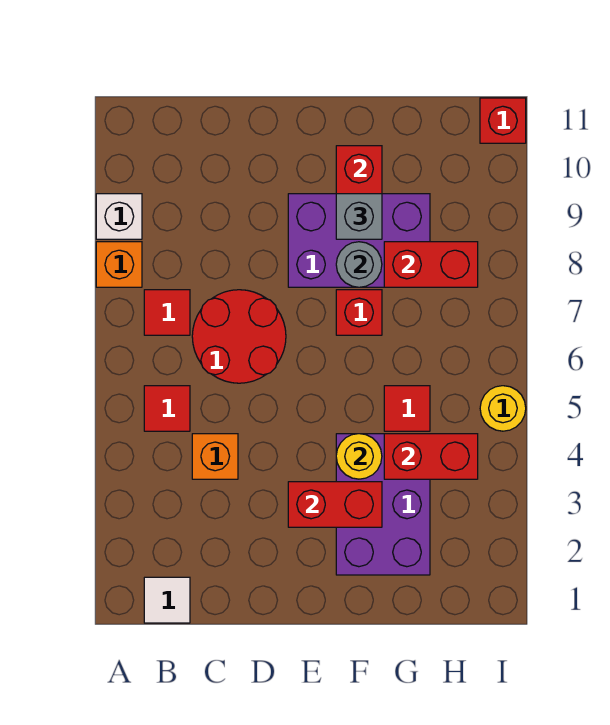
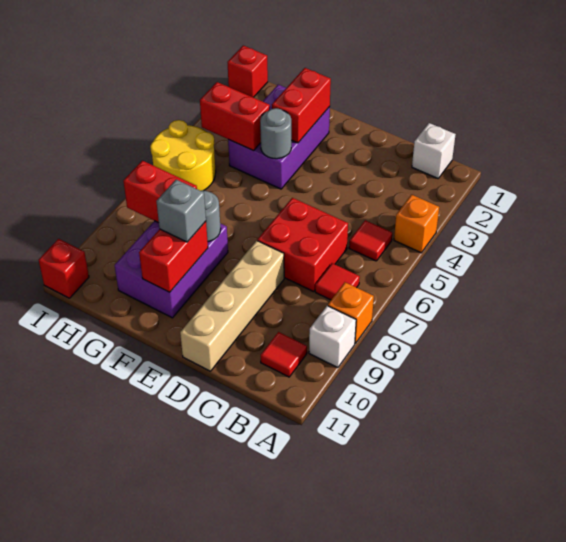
white 1x1 tile [144,577,190,623] -> white 1x1 brick [412,123,456,178]
orange 1x1 brick [192,434,238,479] -> orange 1x1 brick moved to [394,195,439,253]
red 2x2 round brick [192,290,286,383] -> red 2x2 brick [257,198,348,292]
none -> tan 1x4 brick [180,241,284,371]
red 1x2 brick [288,482,382,527] -> red 1x2 brick turned to [272,68,331,143]
purple 2x3 brick [288,194,430,287] -> purple 2x3 brick turned to [115,221,228,318]
yellow 1x1 round brick [336,434,382,479] -> grey 1x1 round brick [260,108,291,159]
red 1x1 brick [336,290,382,335] -> red 1x1 brick moved to [227,46,268,97]
red 1x1 tile [384,386,430,431] -> red 1x1 tile moved to [261,332,307,377]
yellow 1x1 round brick [480,386,526,431] -> yellow 2x2 round brick [150,120,216,191]

